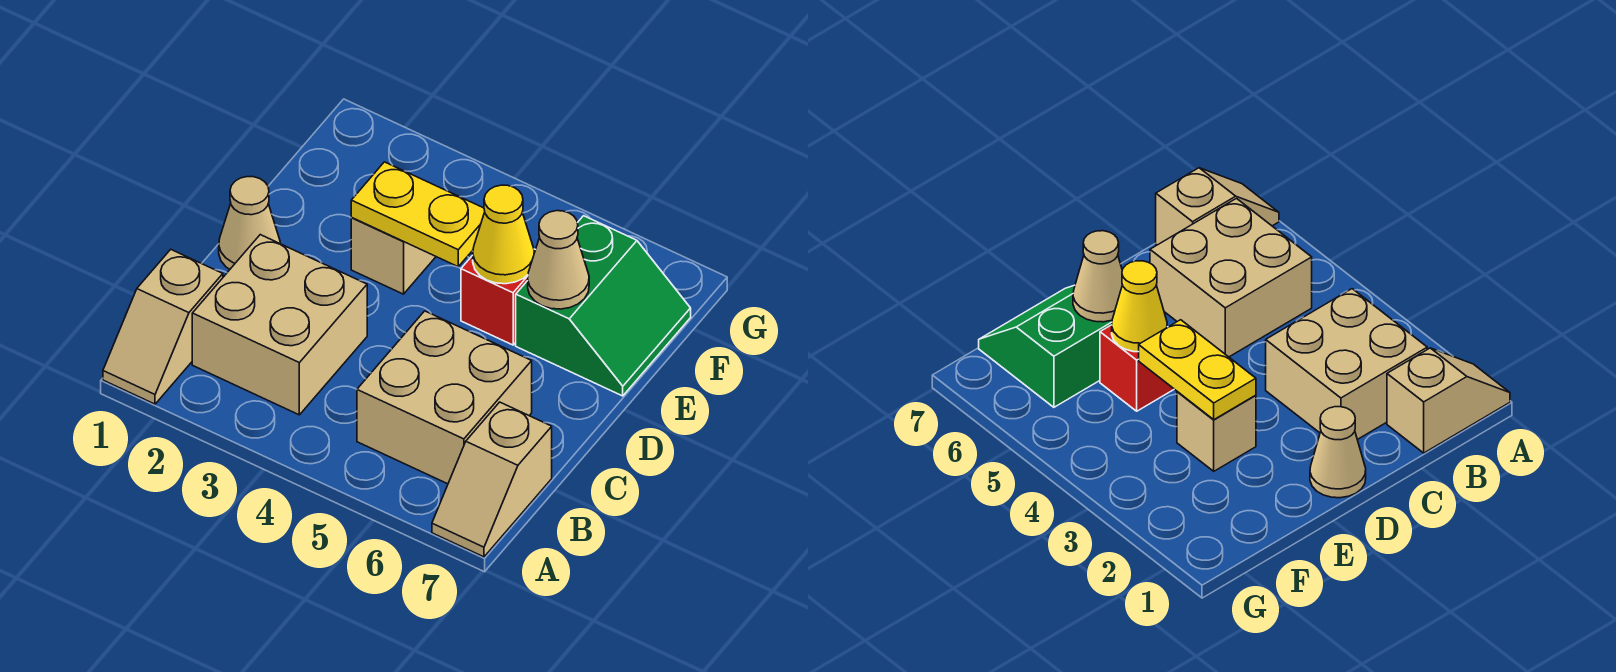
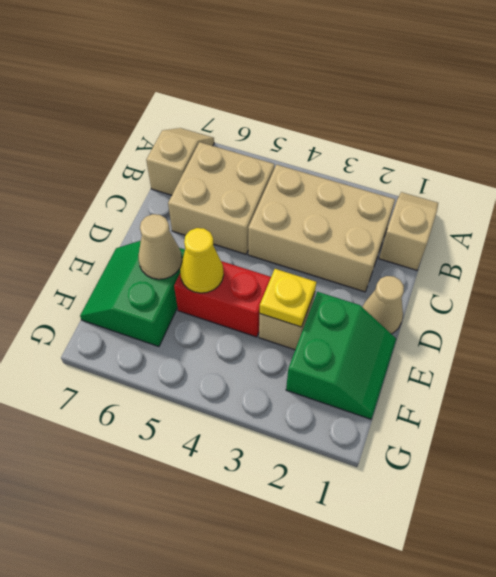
tan 2x2 brick [192,235,367,415] -> tan 2x3 brick [248,165,395,292]
none -> green 2x2 slope [286,292,396,419]
yellow 1x2 plate [351,162,485,267] -> yellow 1x1 plate [260,269,316,327]
red 1x1 brick [461,249,535,345] -> red 1x2 brick [174,261,271,337]

